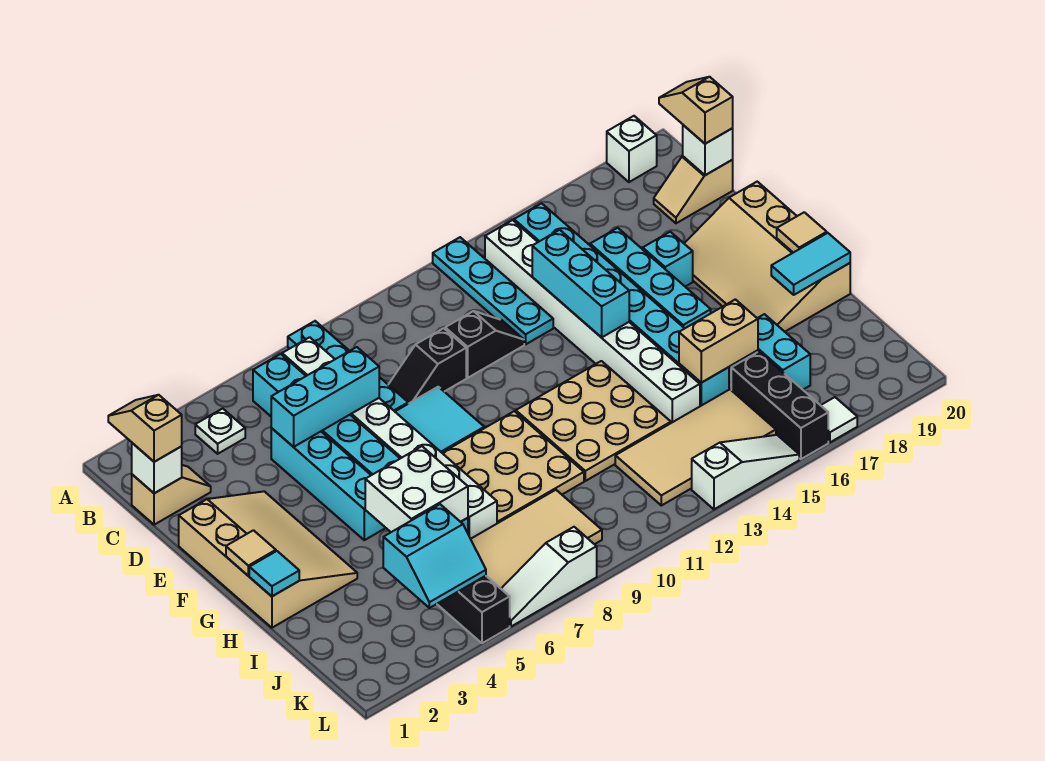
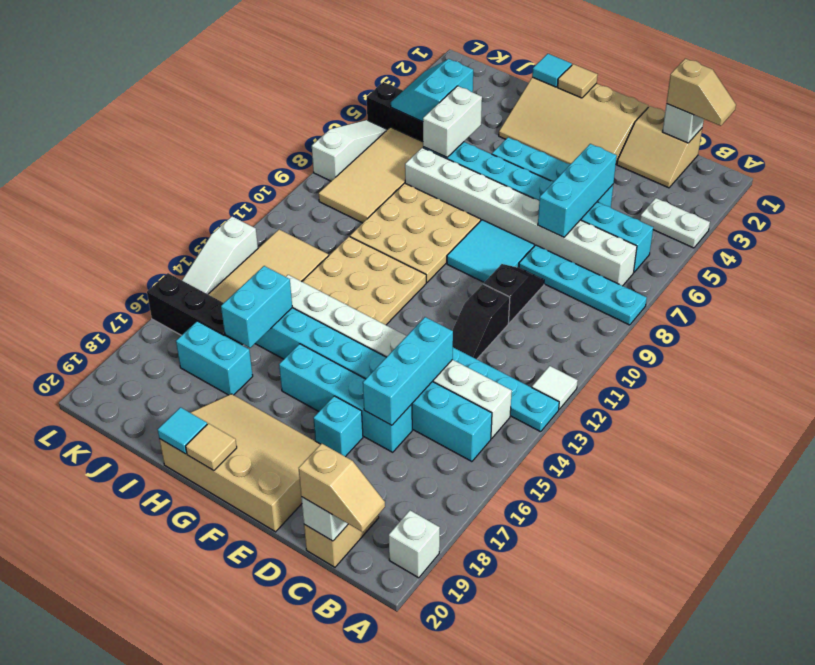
white 1x1 plate [195,409,245,454] -> white 1x2 plate [640,198,710,248]
tan 1x2 slope [132,465,211,525] -> tan 2x2 slope [617,106,702,188]
cyan 1x3 brick [532,230,629,338] -> cyan 1x3 brick turned to [363,317,453,425]
white 2x2 brick [365,446,468,532] -> white 1x2 brick [423,86,482,157]
cyan 1x2 tile [771,233,850,295] -> cyan 1x1 tile [158,407,207,454]
tan 1x2 brick [679,299,758,383] -> cyan 1x2 brick [221,266,292,348]
white 1x1 tile [821,397,857,442] -> white 1x1 tile moved to [532,366,578,409]

